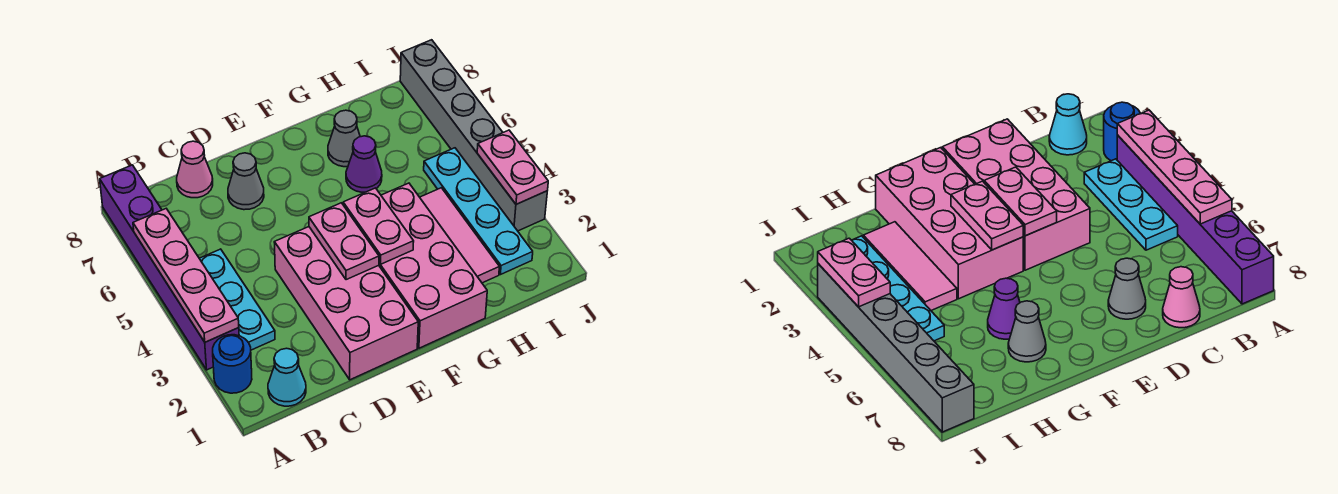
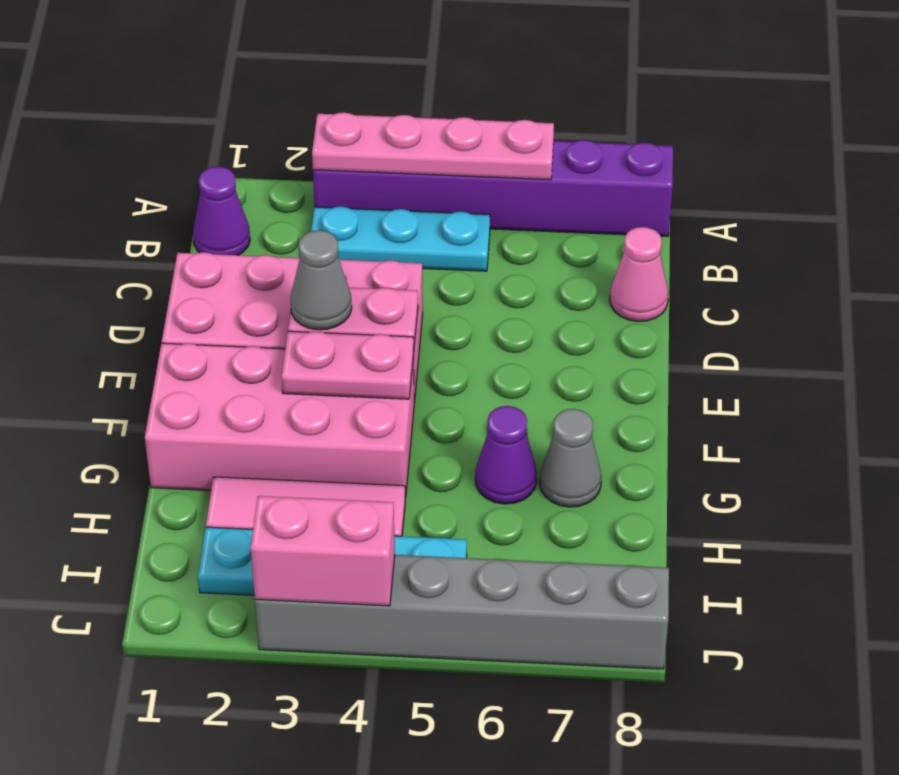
blue 1x1 round brick [213,335,252,393] -> none
cyan 1x1 cone [268,348,306,406] -> purple 1x1 cone [193,166,250,255]
grey 1x1 cone [228,153,264,210] -> grey 1x1 cone moved to [290,230,352,330]
pink 1x2 plate [477,130,548,204] -> pink 1x2 brick [251,496,395,606]

